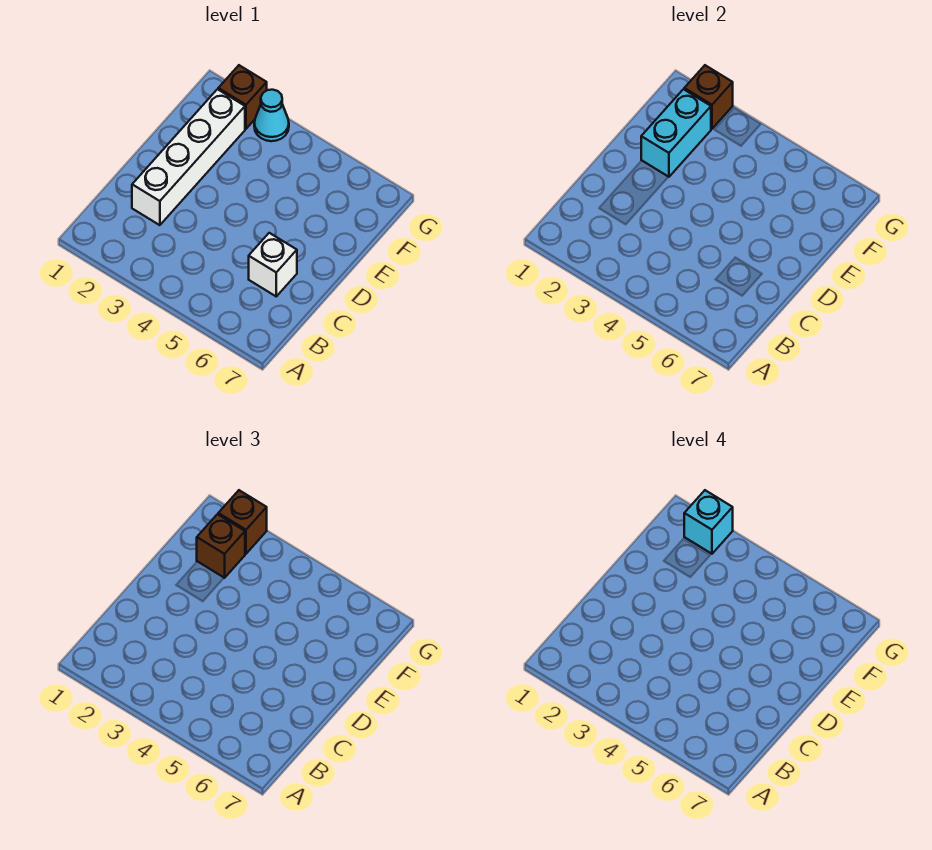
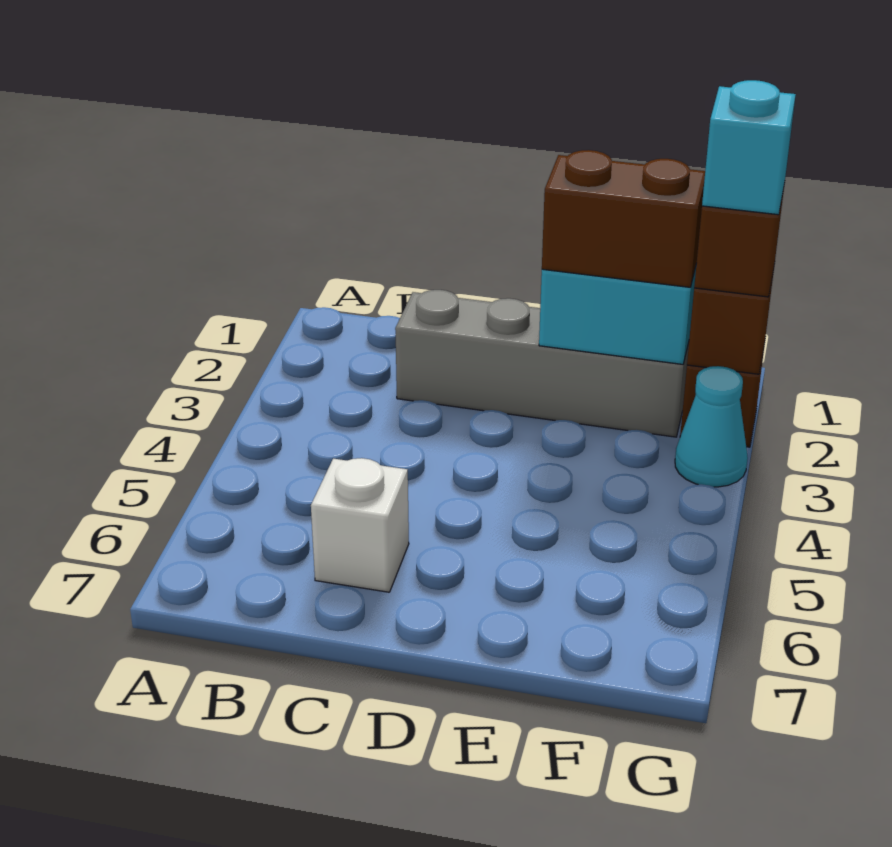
white 1x4 brick [132,89,245,225] -> grey 1x4 brick [395,290,689,437]
brown 1x1 brick [197,514,245,578] -> brown 1x2 brick [542,150,705,287]

